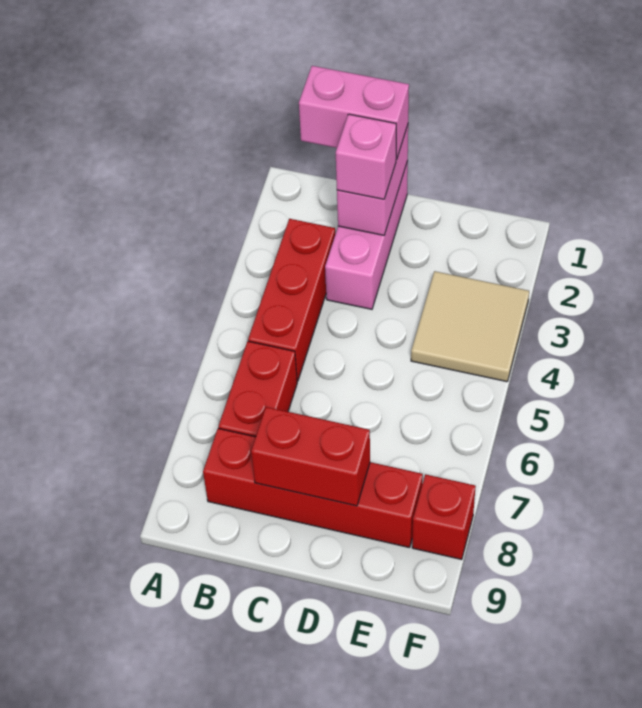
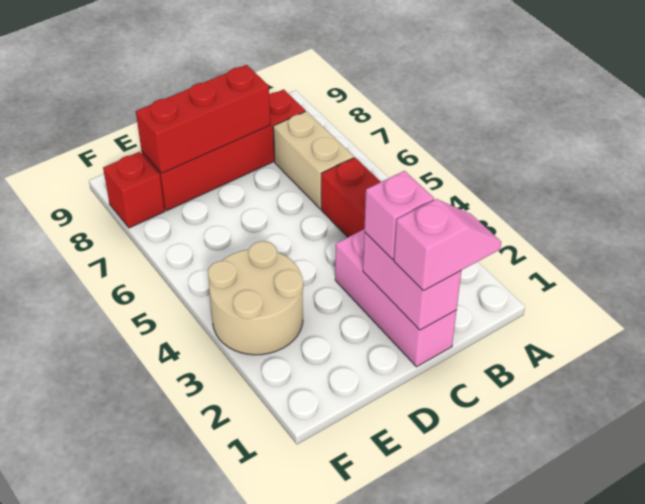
pink 1x2 brick [299,66,409,160] -> pink 1x2 slope [394,199,501,291]
red 1x2 brick [218,341,297,437] -> tan 1x2 brick [273,111,354,209]
red 1x2 brick [251,407,370,506] -> red 1x3 brick [136,65,270,173]
tan 2x2 tile [411,271,529,382] -> tan 2x2 round brick [208,241,303,355]

